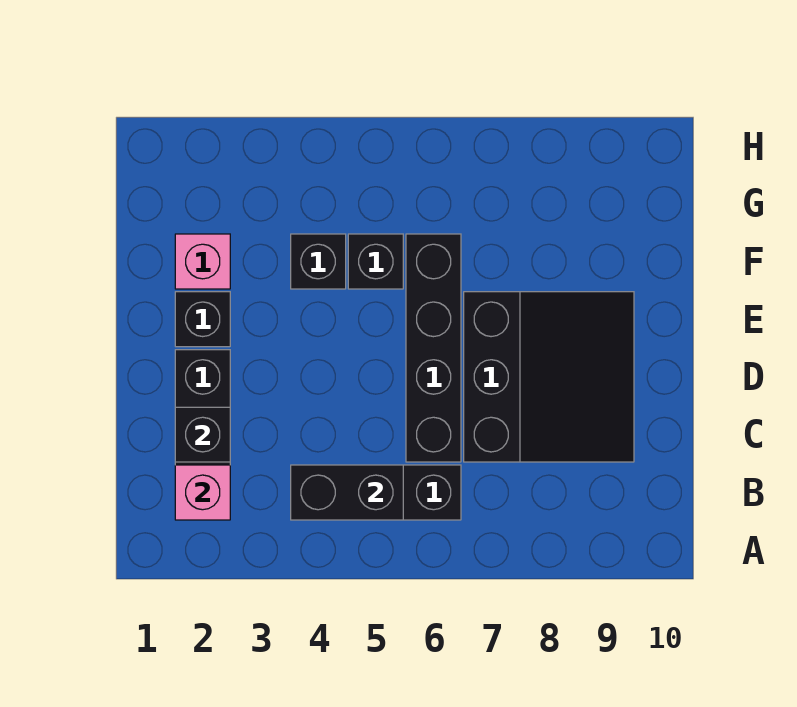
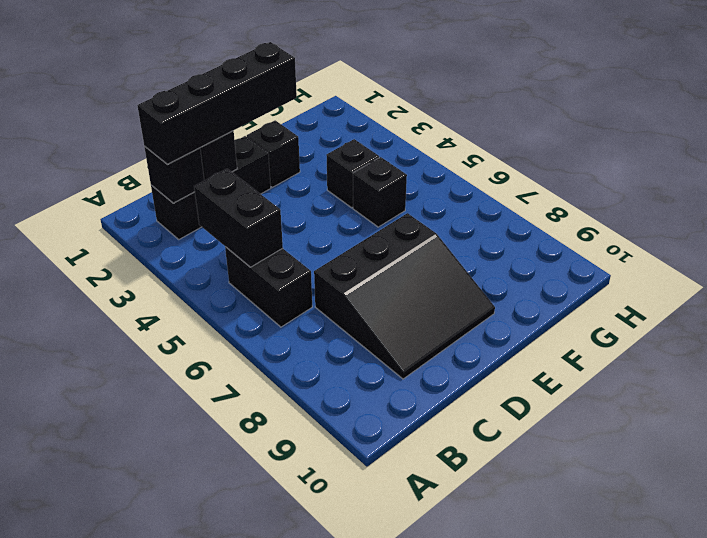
pink 1x1 brick [175,465,230,520] -> black 1x1 brick [144,146,204,203]
black 1x4 brick [406,234,461,462] -> black 1x4 brick moved to [137,42,297,164]
pink 1x1 brick [175,234,230,289] -> none

